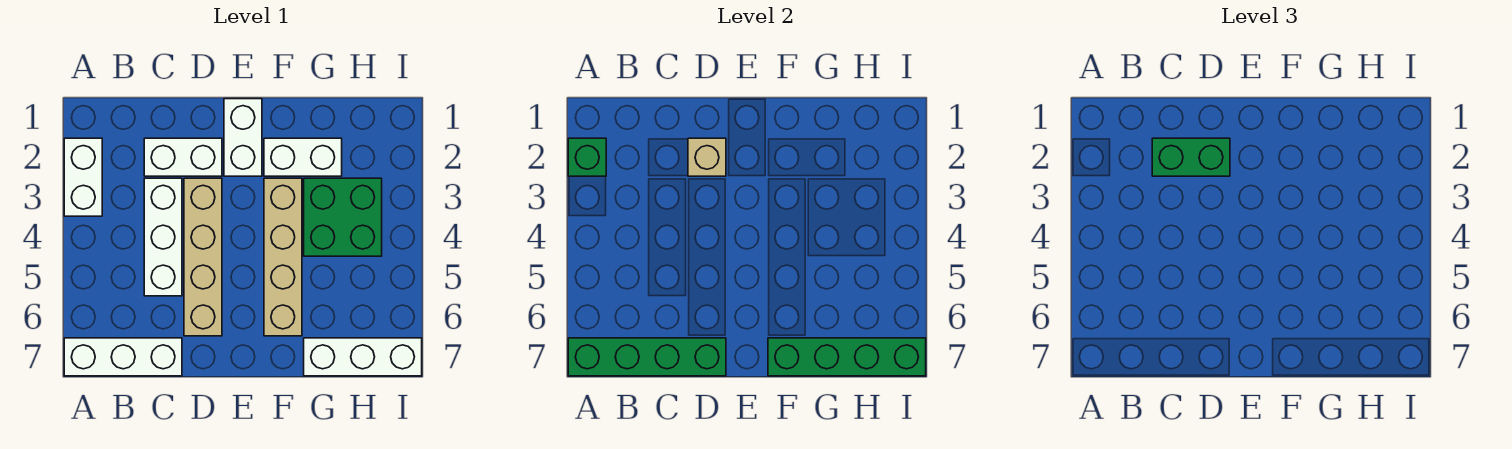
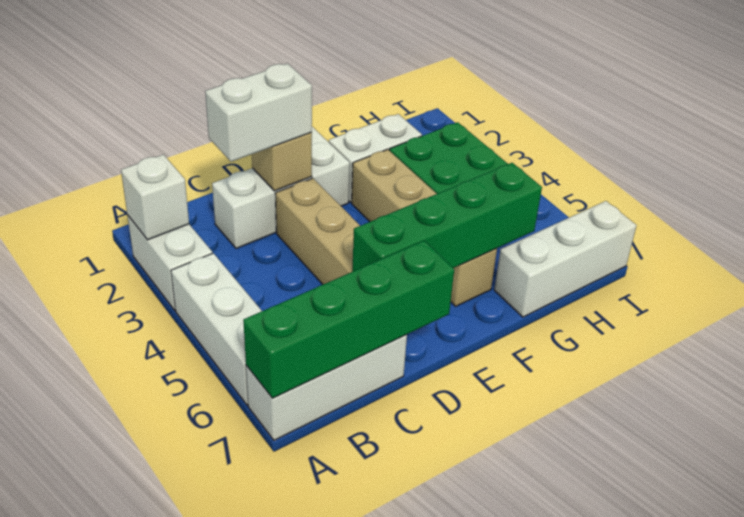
green 1x1 brick [568,138,606,176] -> white 1x1 brick [121,155,189,240]
green 1x2 brick [1152,138,1230,176] -> white 1x2 brick [205,63,312,162]
white 1x3 brick [144,178,182,296] -> white 1x3 brick moved to [171,253,262,405]
green 1x4 brick [768,338,926,376] -> green 1x4 brick moved to [352,163,542,272]

